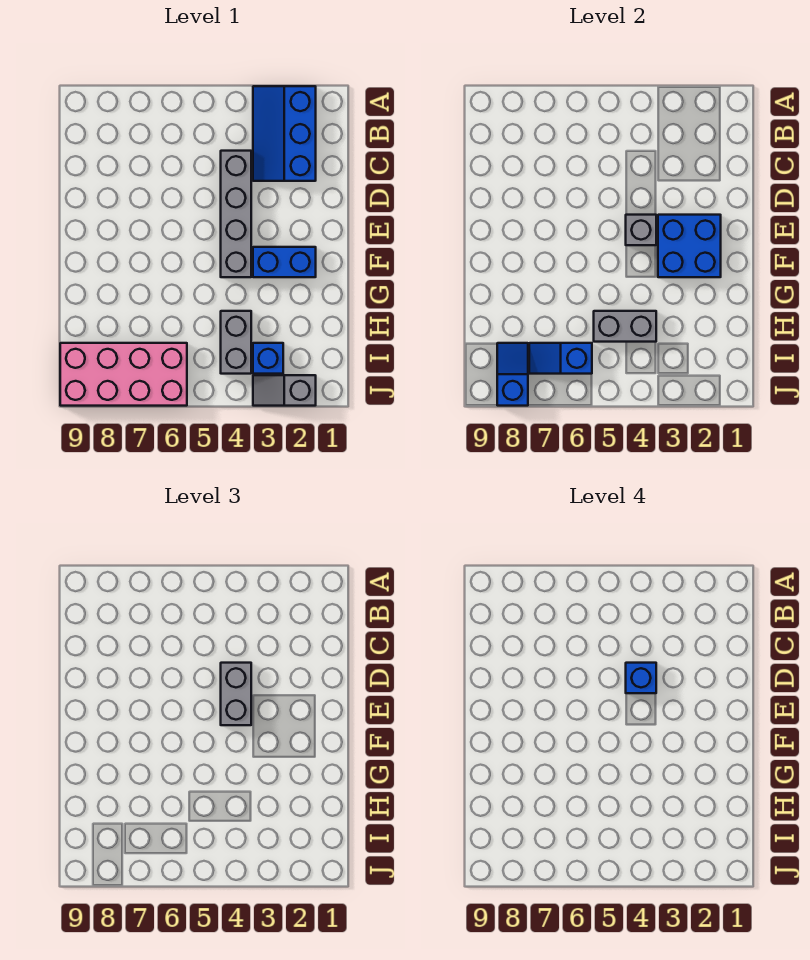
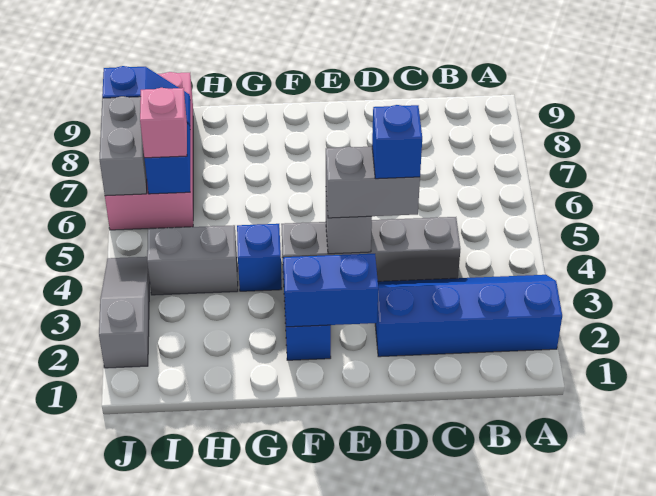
blue 2x3 slope [253,86,316,181] -> blue 2x4 slope [375,275,562,357]
blue 2x2 brick [658,215,721,277] -> blue 1x2 brick [284,254,378,327]
grey 1x2 brick [594,311,656,342] -> grey 1x2 brick moved to [99,96,147,196]
blue 1x1 brick [253,343,283,374] -> blue 1x1 brick moved to [237,224,282,291]
none -> pink 1x1 brick [140,88,187,158]
grey 1x2 slope [253,375,316,406] -> grey 1x3 slope [99,257,150,368]

